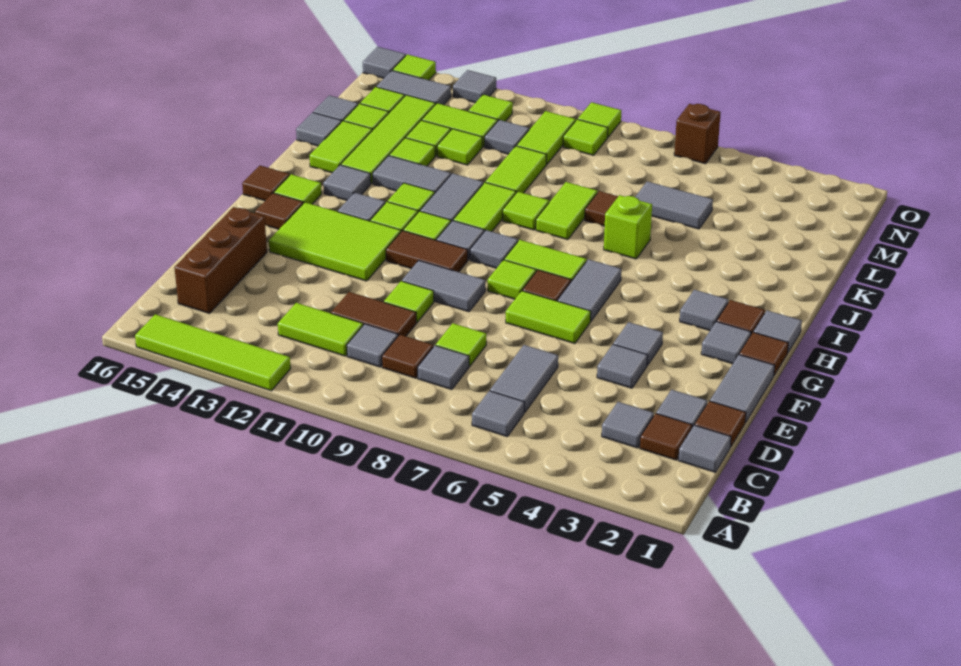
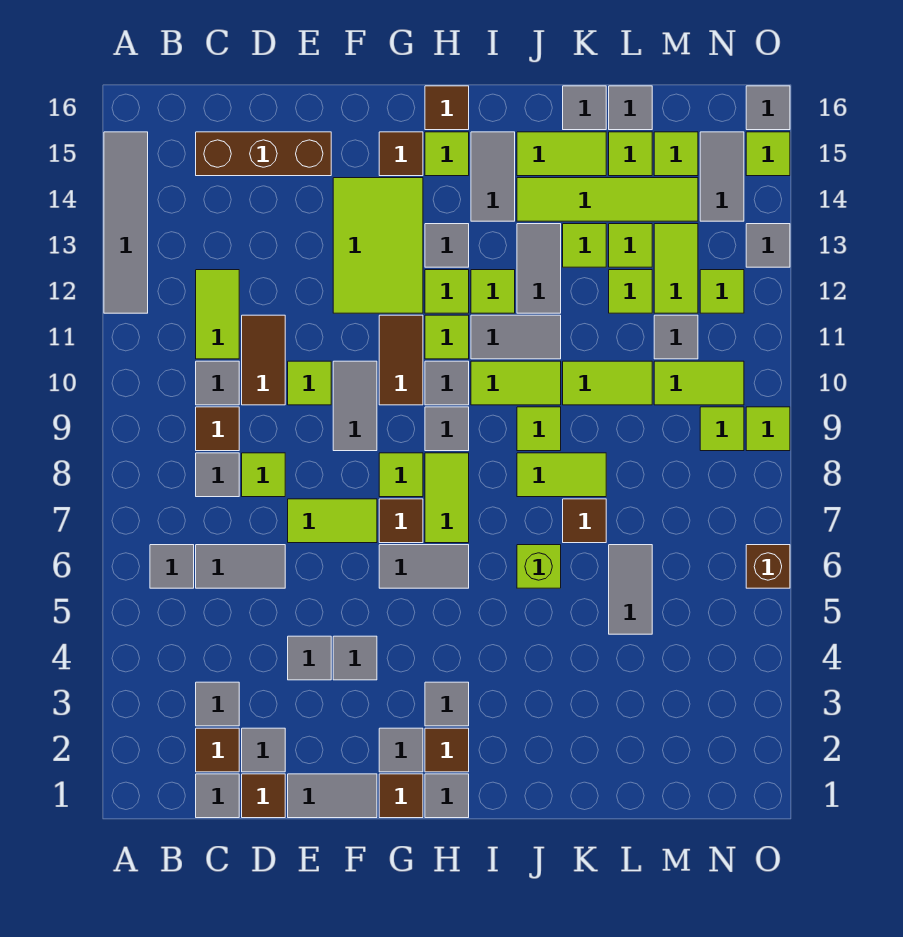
lime 1x4 tile [135,314,291,391] -> grey 1x4 tile [104,132,148,313]
lime 1x2 tile [506,291,591,344] -> lime 1x2 tile turned to [288,499,377,543]
grey 1x1 tile [323,165,371,200] -> grey 1x2 tile [471,132,515,221]

